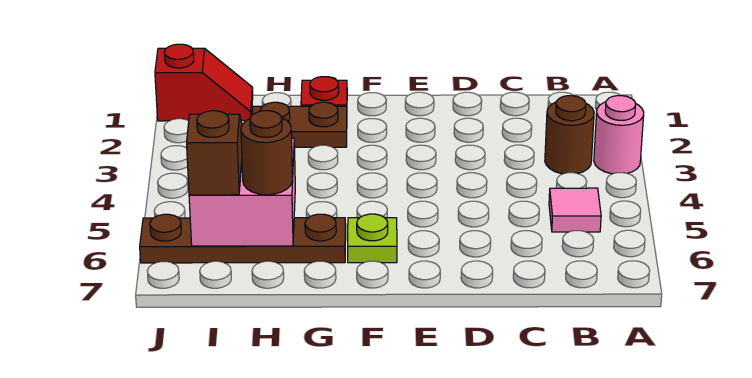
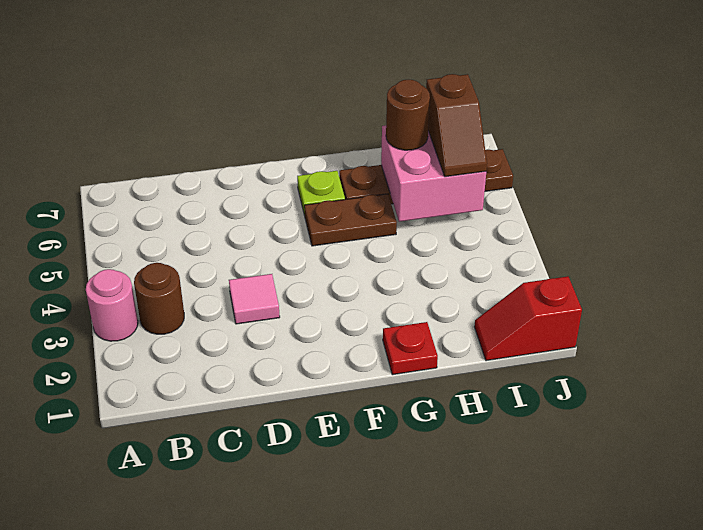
pink 1x1 tile [549,188,601,232] -> pink 1x1 tile moved to [229,274,280,324]
brown 1x2 plate [252,102,347,147] -> brown 1x2 plate moved to [304,194,397,246]

